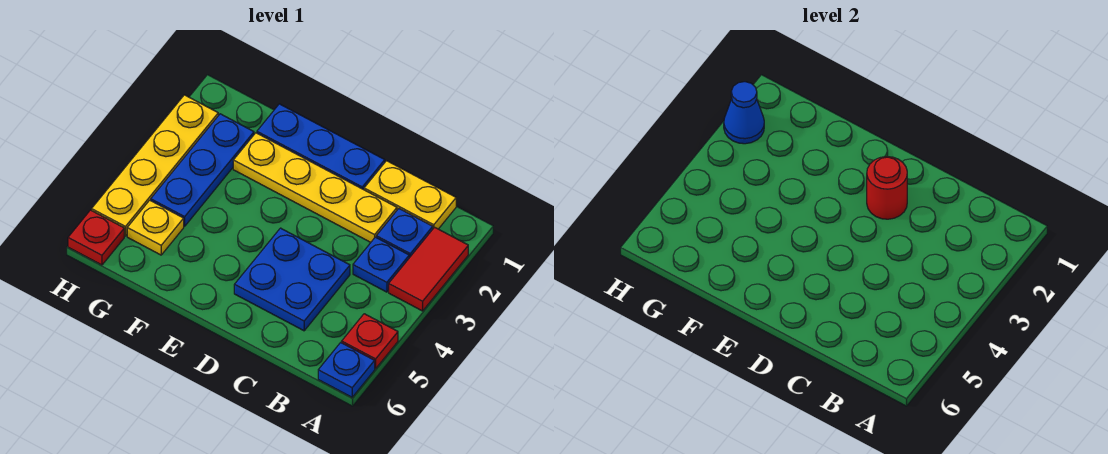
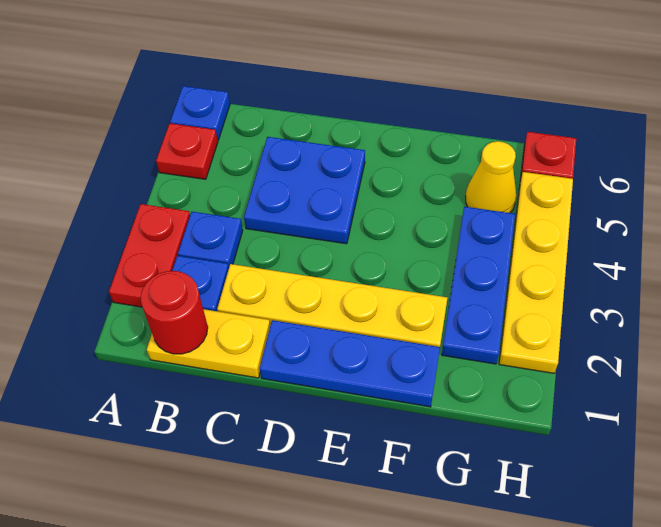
red 1x2 tile [389,227,468,311] -> red 1x2 plate [109,204,190,307]
red 1x1 round brick [867,157,907,219] -> red 1x1 round brick moved to [141,271,208,354]
yellow 1x1 plate [127,200,184,255] -> yellow 1x1 cone [465,141,516,213]
blue 1x1 cone [724,82,764,144] -> none

